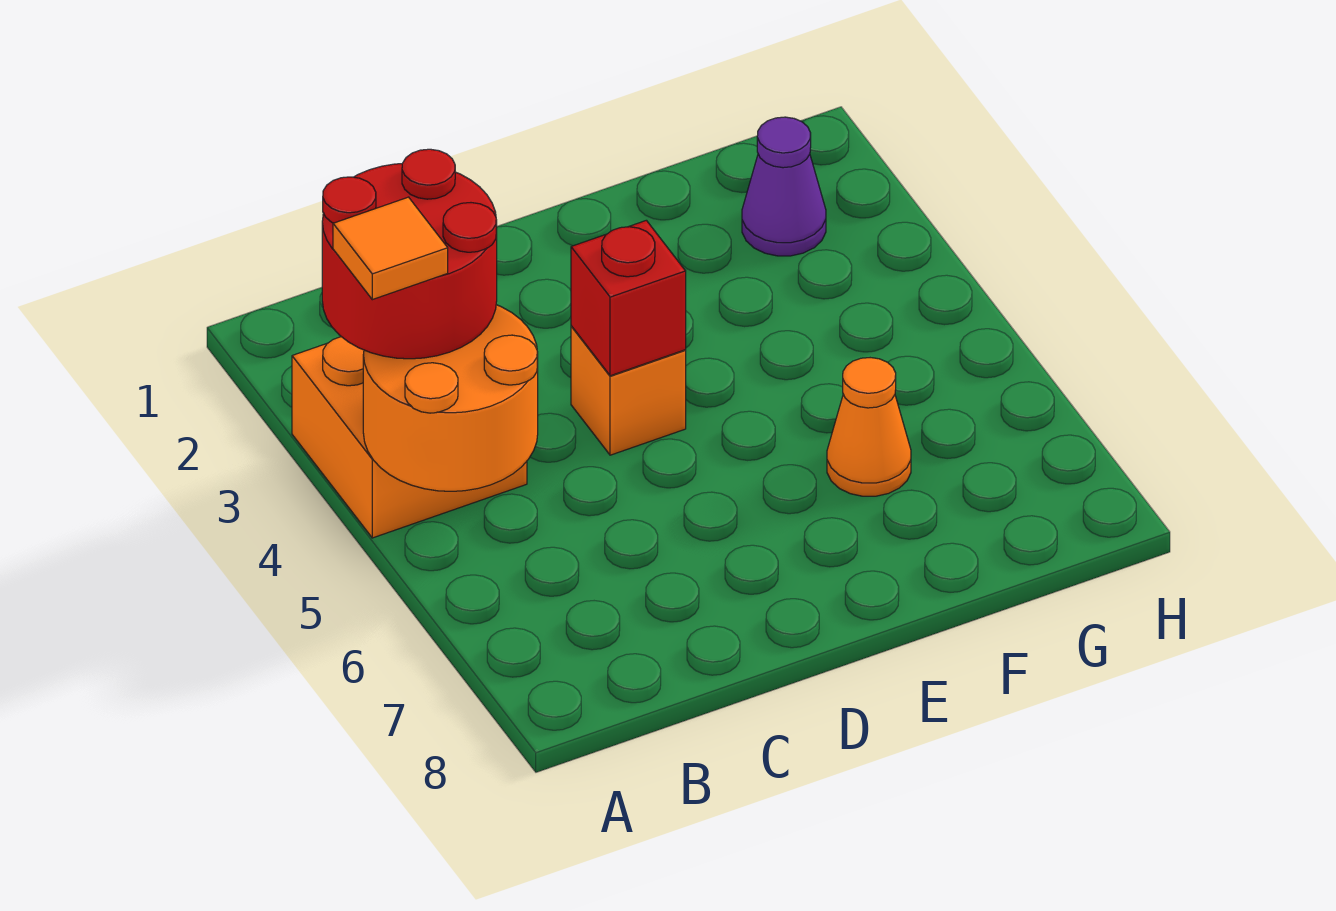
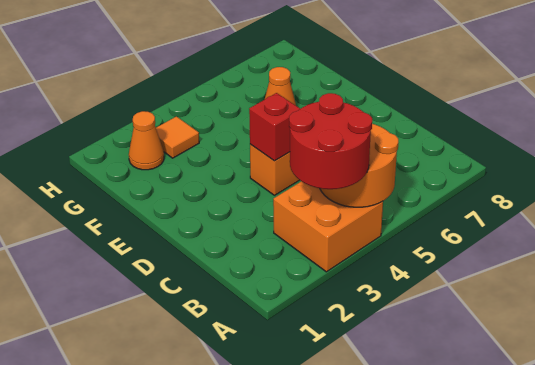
orange 1x1 tile [333,197,448,300] -> orange 1x1 tile moved to [156,117,199,158]
purple 1x1 cone [742,117,826,256] -> orange 1x1 cone [129,111,164,170]

